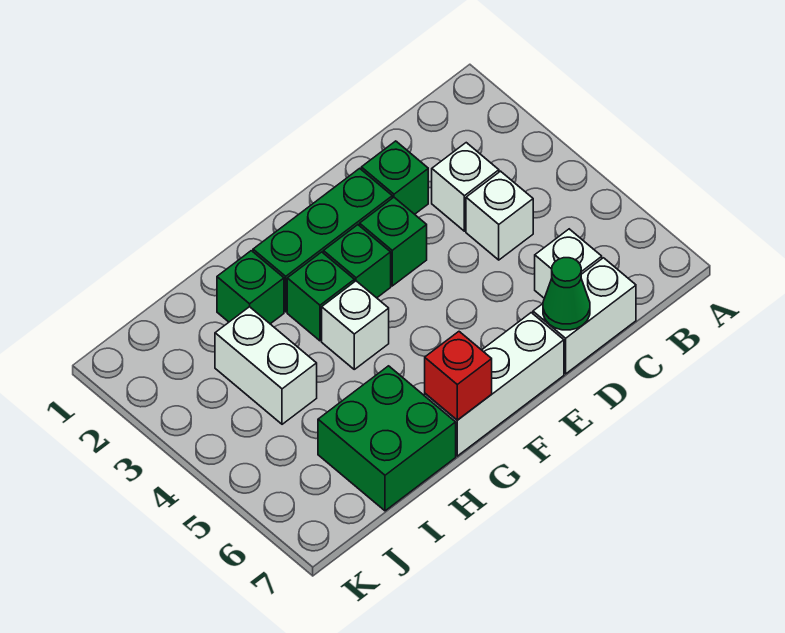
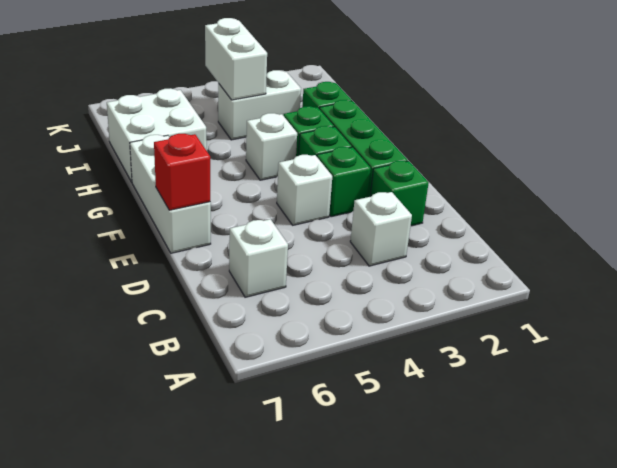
white 1x1 brick [466,171,533,260] -> white 1x1 brick moved to [277,155,332,225]
white 1x2 brick [533,258,636,374] -> white 1x2 brick moved to [205,18,267,100]
green 1x1 cone [543,258,590,330] -> none
red 1x1 brick [425,332,492,420] -> red 1x1 brick moved to [154,134,210,210]
green 2x2 brick [318,366,456,511] -> white 2x2 brick [107,88,207,182]

